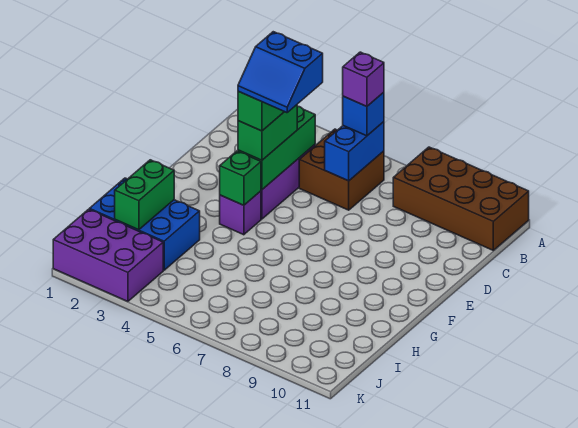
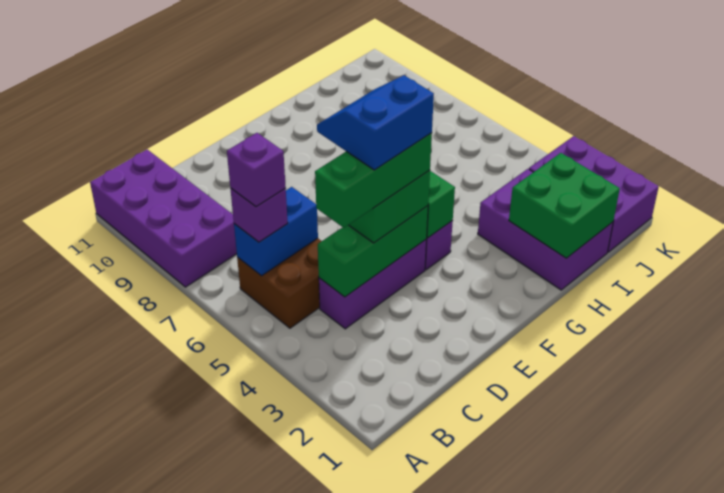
brown 2x4 brick [393,147,529,250] -> purple 2x4 brick [90,150,237,287]
blue 1x1 brick [343,92,384,136] -> purple 1x1 brick [230,188,288,242]
blue 2x2 slope [238,32,323,113] -> blue 2x2 slope turned to [317,75,434,170]
blue 2x3 brick [89,178,200,270] -> purple 2x3 brick [478,169,613,290]
green 1x2 brick [115,160,174,230] -> green 2x2 brick [509,153,620,258]

